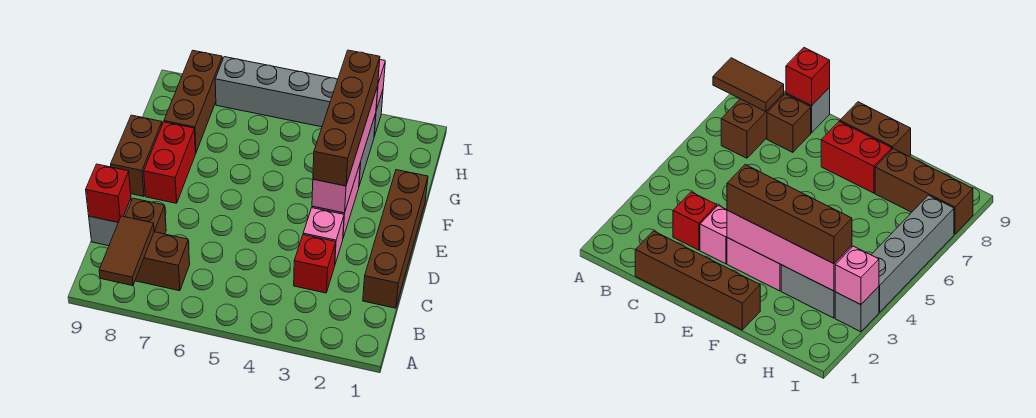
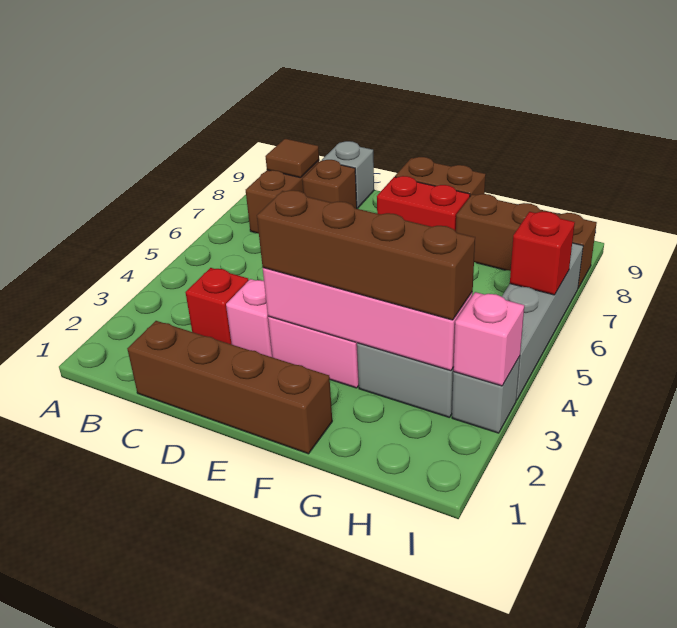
brown 1x2 tile [99,216,154,286] -> brown 1x1 tile [265,139,319,178]
red 1x1 brick [86,164,131,222] -> red 1x1 brick moved to [510,211,575,295]

